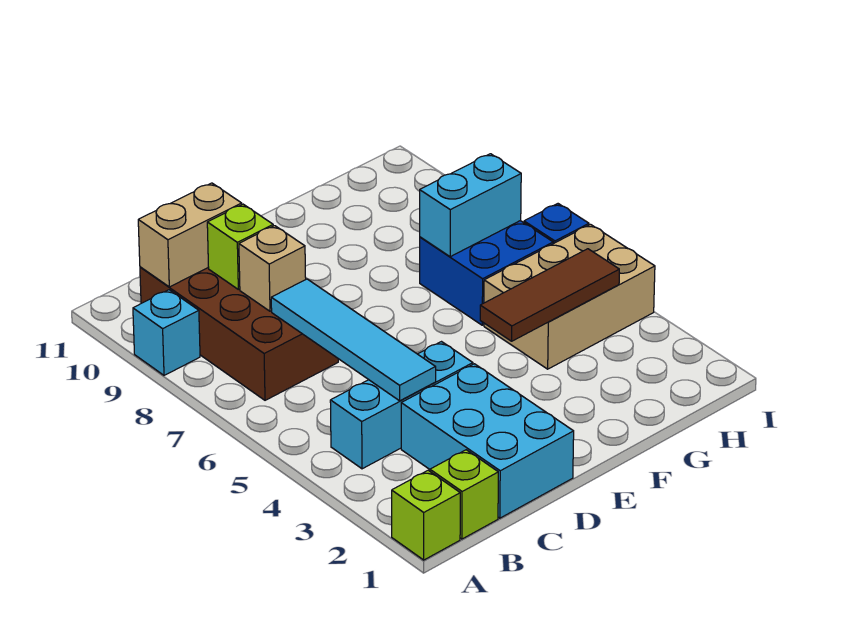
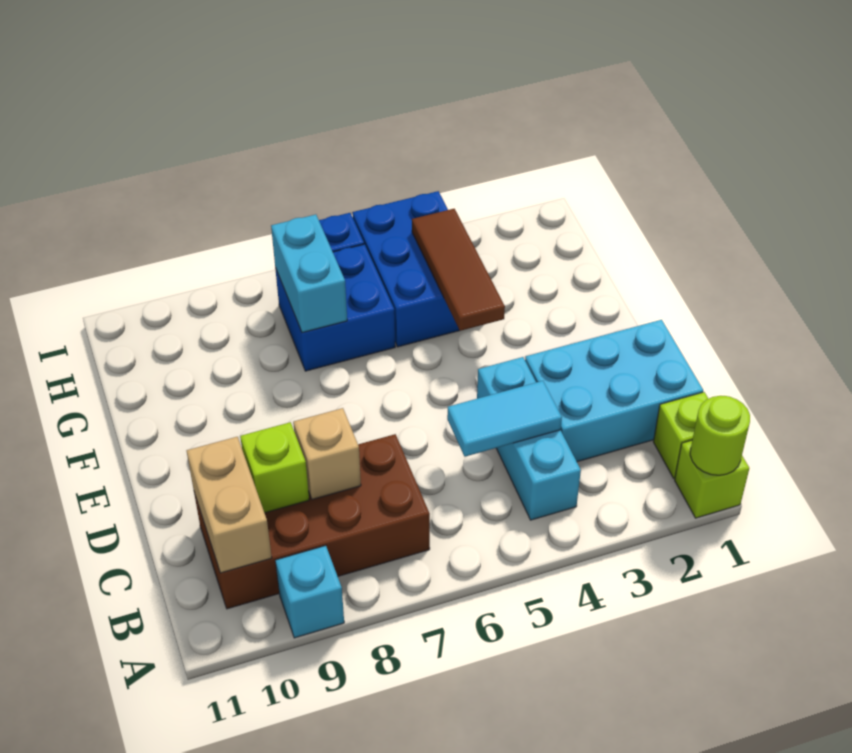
none -> lime 1x1 round brick [690,396,750,475]
cyan 1x4 tile [271,279,436,401] -> cyan 1x2 tile [447,381,562,457]
tan 2x3 brick [484,225,655,369] -> blue 2x3 brick [352,191,459,347]

